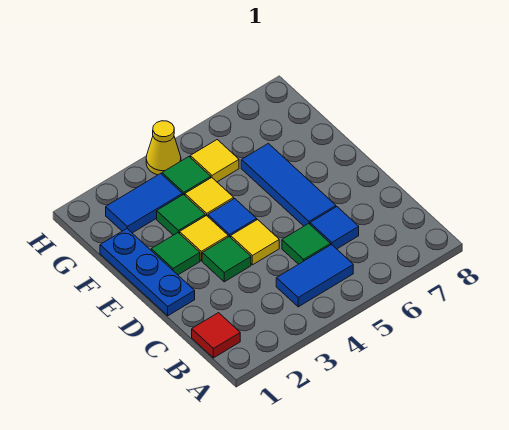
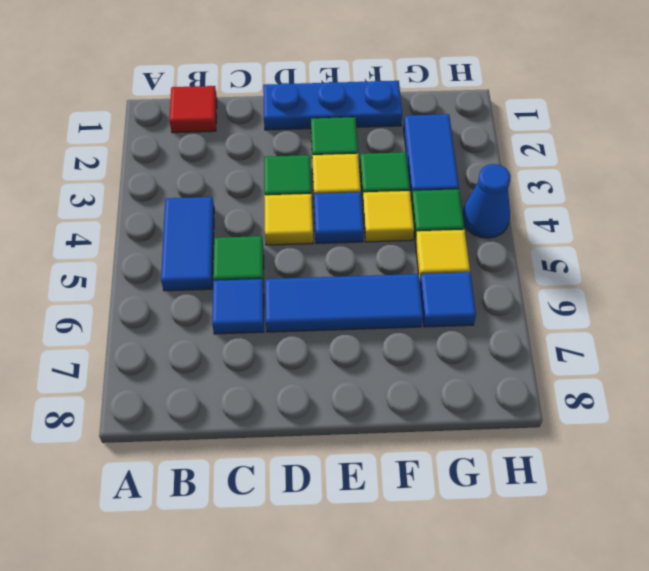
none -> blue 1x1 tile [420,272,476,327]
yellow 1x1 cone [146,121,181,175] -> blue 1x1 cone [463,164,510,238]

